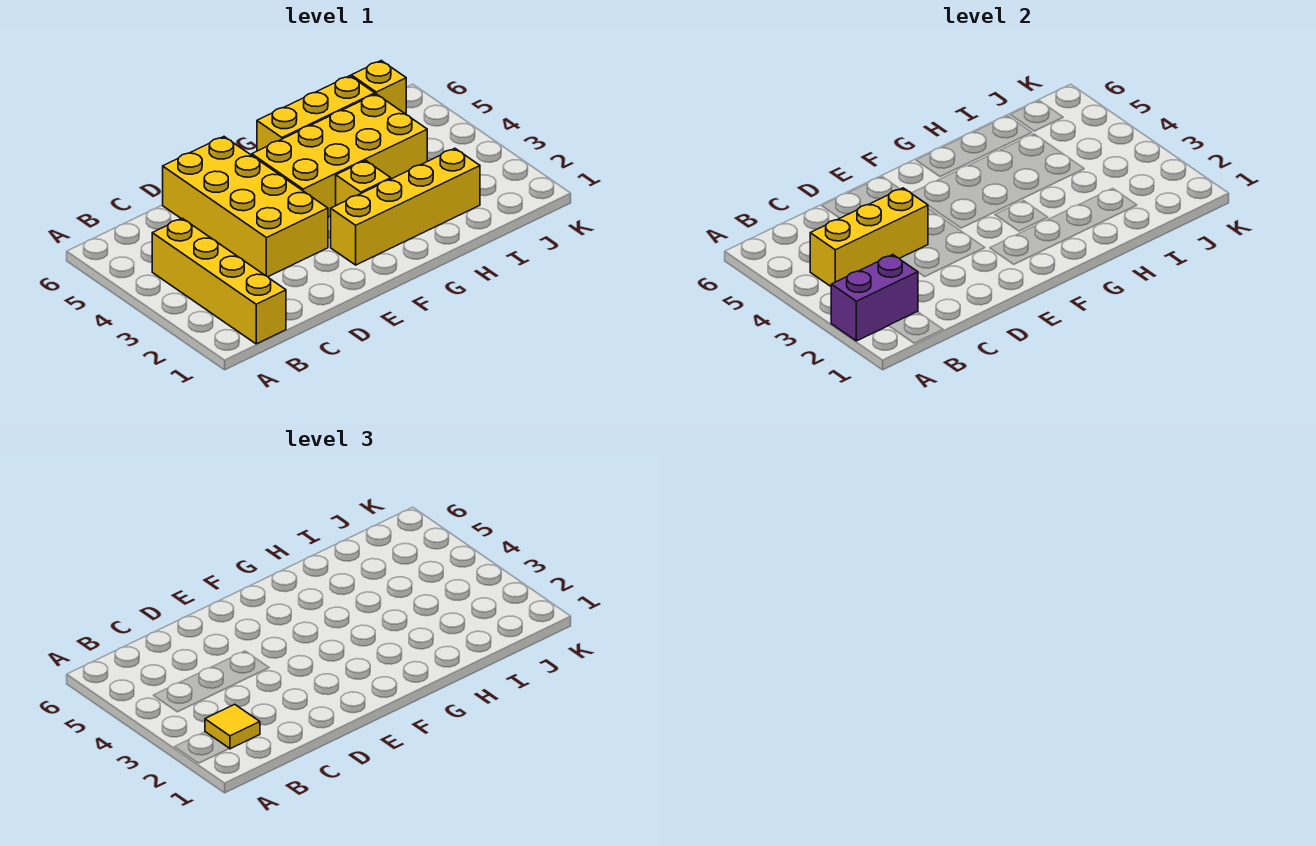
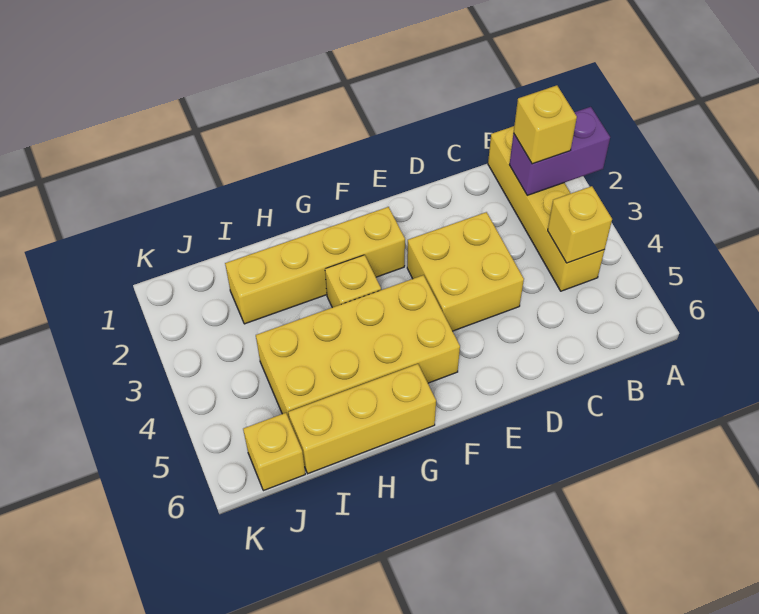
yellow 1x1 tile [205,704,260,749] -> yellow 1x1 brick [514,85,577,164]
yellow 1x3 brick [810,188,928,286] -> yellow 1x1 brick [548,186,612,263]
yellow 2x4 brick [163,137,328,277] -> yellow 2x2 brick [407,212,524,331]

